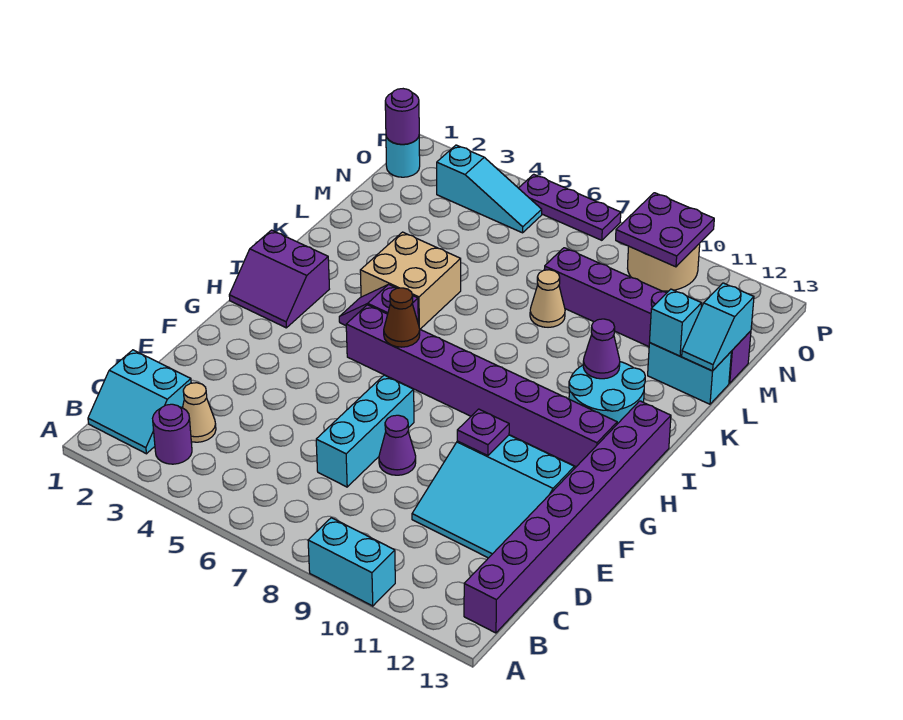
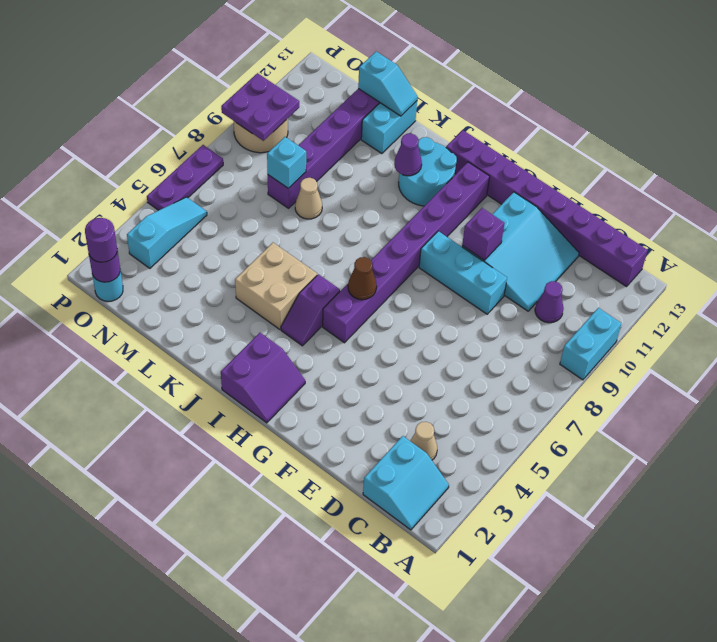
purple 1x1 round brick [153,404,192,464] -> purple 1x1 round brick moved to [85,218,117,262]
cyan 1x3 brick [316,375,414,487] -> cyan 1x3 brick moved to [419,231,507,314]
purple 1x1 cone [379,415,416,475] -> purple 1x1 cone moved to [535,281,564,323]
purple 1x1 plate [457,409,509,456] -> purple 1x1 brick [462,208,505,260]
cyan 1x1 brick [650,289,702,356] -> cyan 1x1 brick moved to [267,137,306,188]

